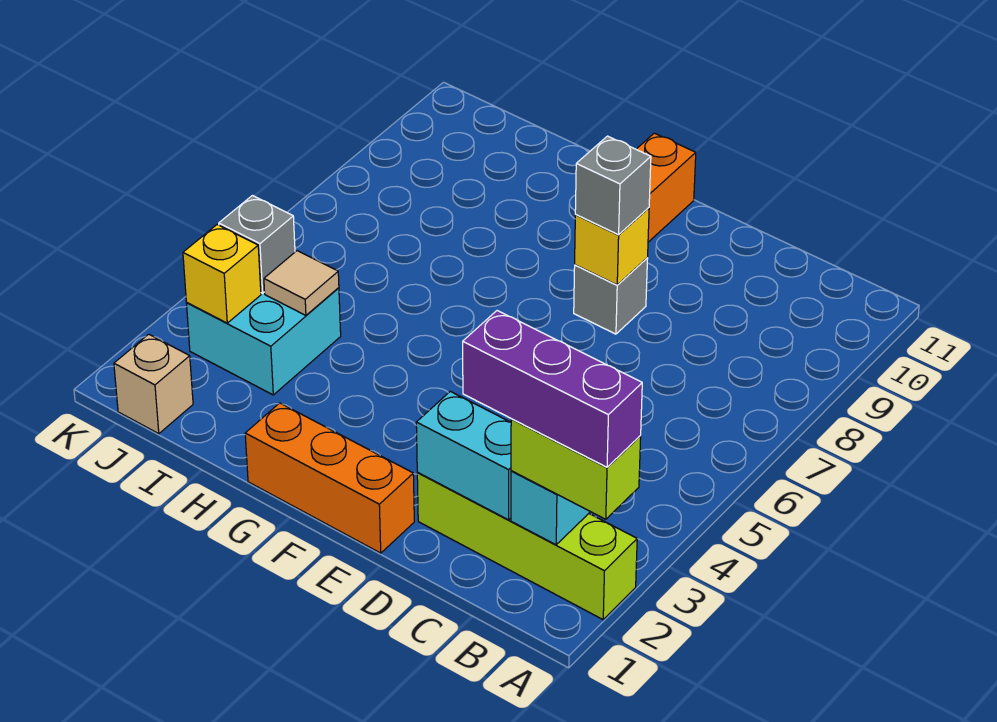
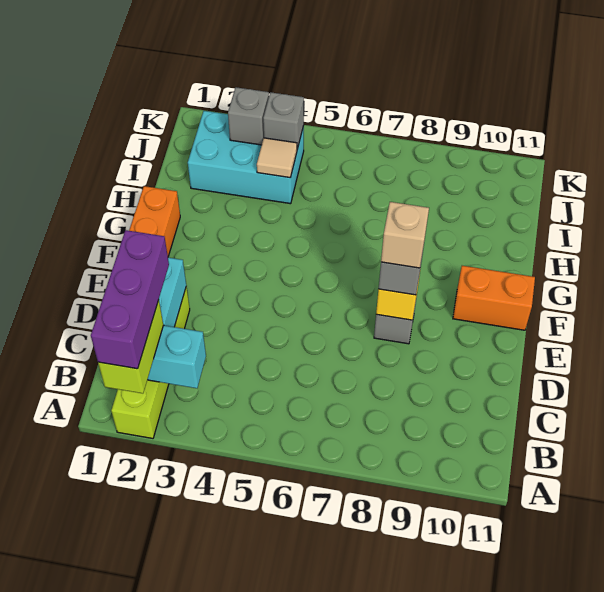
cyan 2x2 brick [187,288,341,395] -> cyan 2x3 brick [188,111,304,204]
tan 1x1 brick [114,334,193,434] -> tan 1x1 brick moved to [381,202,429,268]
yellow 1x1 brick [183,225,261,323] -> grey 1x1 brick [228,87,269,145]

